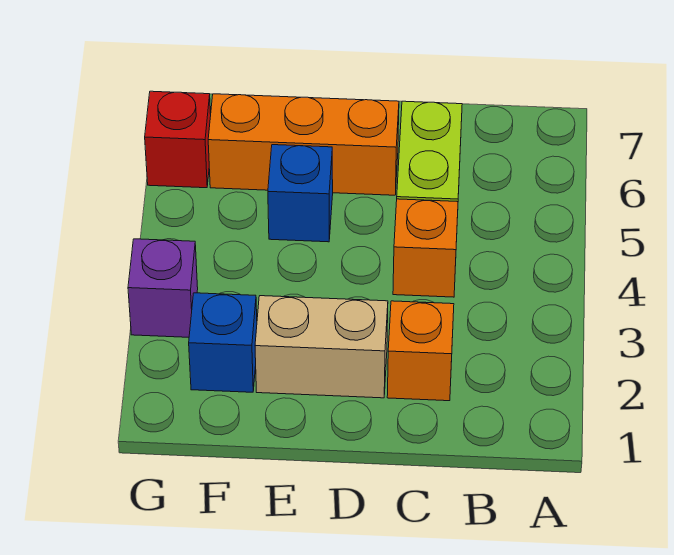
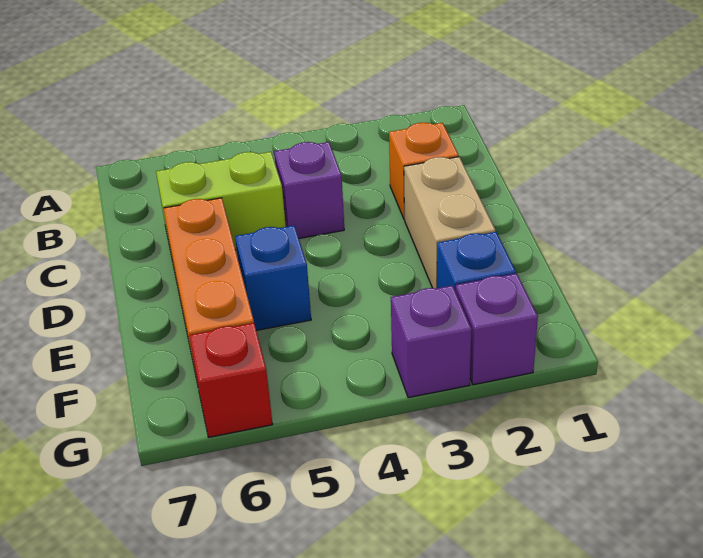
orange 1x1 brick [393,199,458,297] -> purple 1x1 brick [274,142,344,238]
none -> purple 1x1 brick [456,273,538,385]

